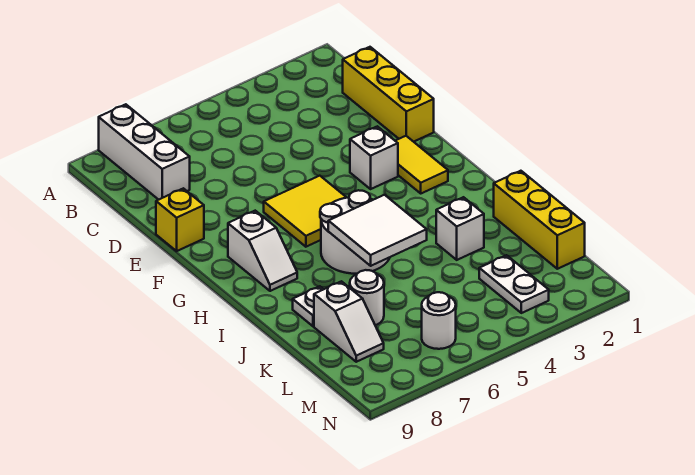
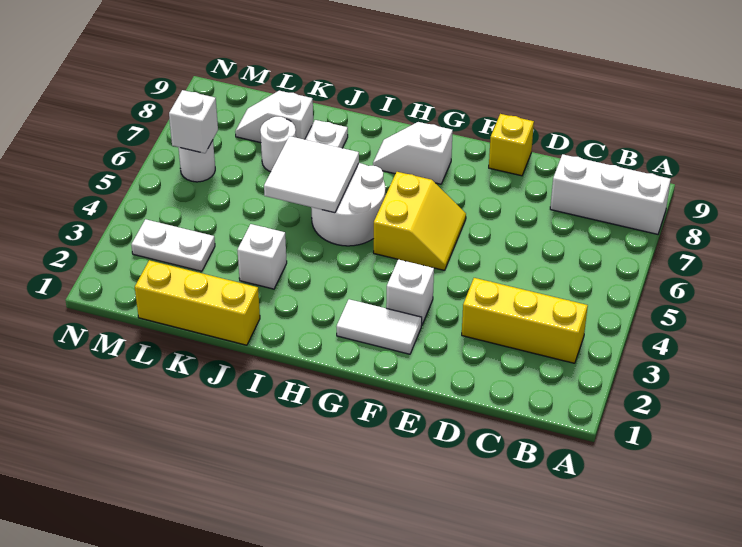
yellow 1x3 brick [343,47,434,142] -> yellow 1x3 brick moved to [462,278,588,363]
yellow 1x2 tile [396,136,448,193] -> white 1x2 tile [336,299,422,354]
yellow 2x2 tile [264,176,347,247] -> yellow 2x2 slope [374,172,466,270]
none -> white 1x1 brick [169,90,218,153]

